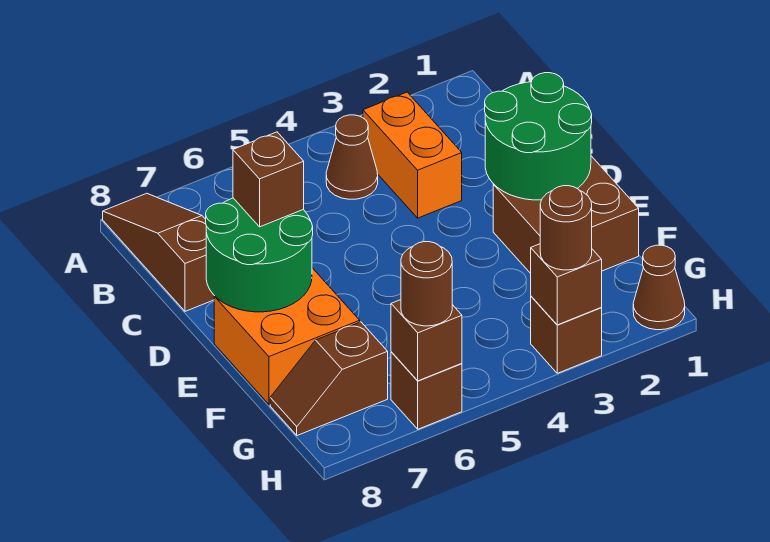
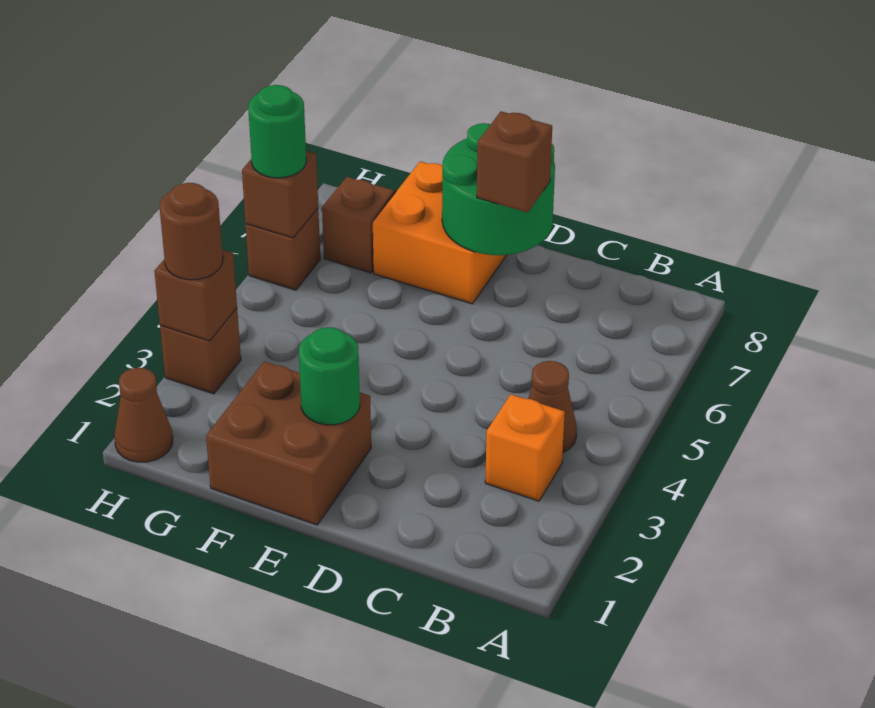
brown 1x3 slope [103,193,214,311] -> none
orange 1x2 brick [363,92,462,218] -> orange 1x1 brick [485,394,565,501]
green 2x2 round brick [485,73,592,200] -> green 1x1 round brick [299,327,360,425]
brown 1x1 round brick [401,242,452,326] -> green 1x1 round brick [248,85,306,178]

